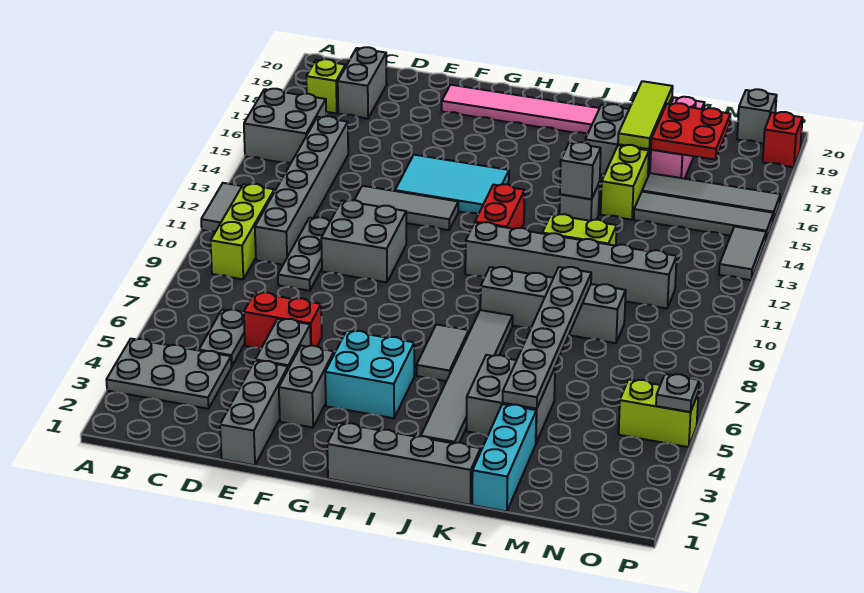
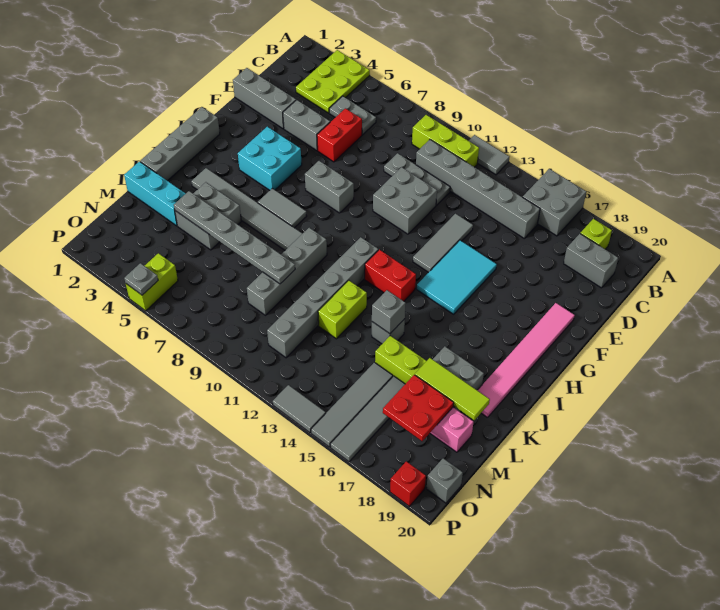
grey 2x3 plate [106,339,231,409] -> lime 2x3 plate [296,50,370,113]
grey 1x2 brick [279,346,334,428] -> grey 1x2 brick moved to [305,161,354,213]

